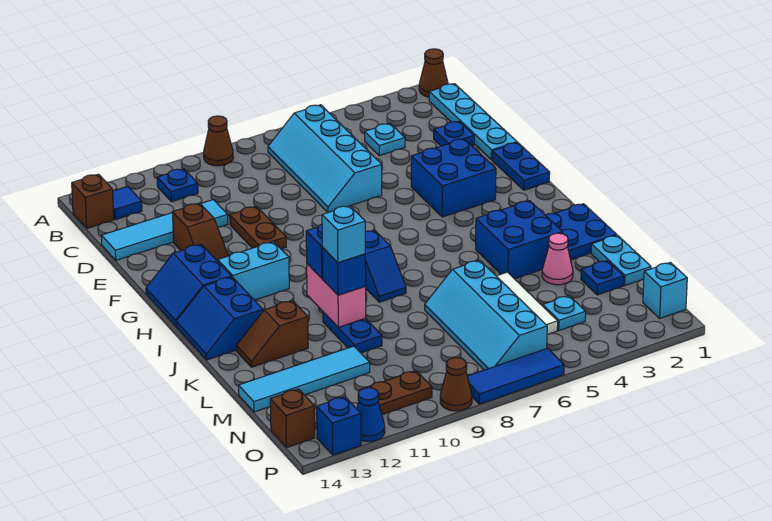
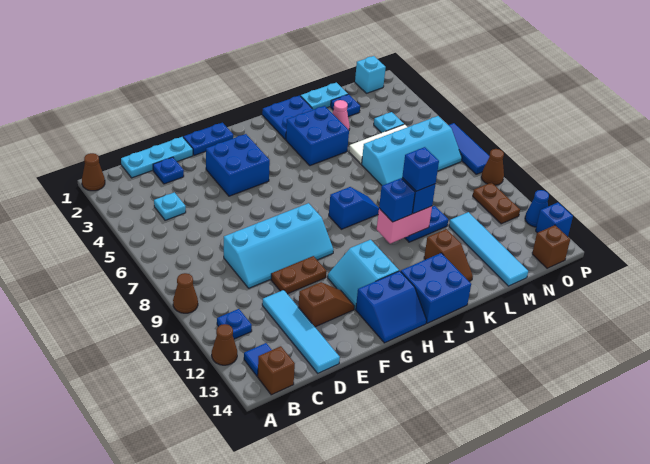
none -> brown 1x1 cone [212,324,237,365]
cyan 1x4 plate [429,84,517,160] -> cyan 1x3 plate [121,137,193,178]
cyan 2x4 slope [268,105,382,212] -> cyan 2x4 slope moved to [224,203,333,288]
blue 2x2 slope [176,277,263,360] -> blue 2x2 brick [401,253,471,323]
cyan 1x1 brick [322,206,365,263] -> blue 1x1 brick [402,147,439,191]

